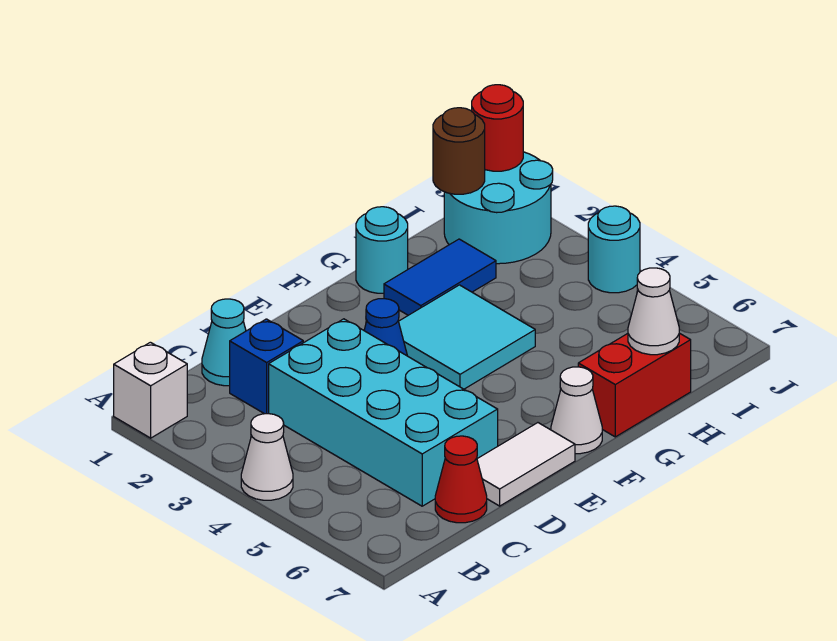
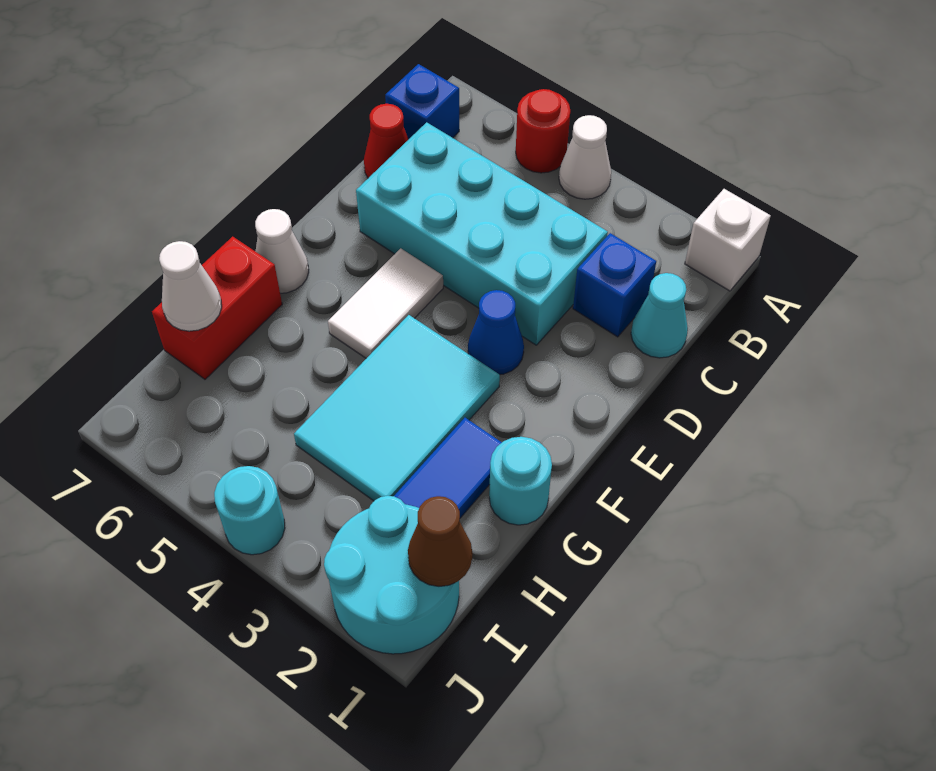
none -> blue 1x1 brick [385,64,459,139]
white 1x2 tile [477,423,575,506] -> white 1x2 tile moved to [328,248,443,358]
cyan 2x2 tile [398,285,535,389] -> cyan 2x3 tile [294,315,500,501]
brown 1x1 round brick [433,108,485,194] -> brown 1x1 cone [408,496,472,586]
red 1x1 round brick [472,85,523,171] -> red 1x1 round brick moved to [516,89,570,173]

